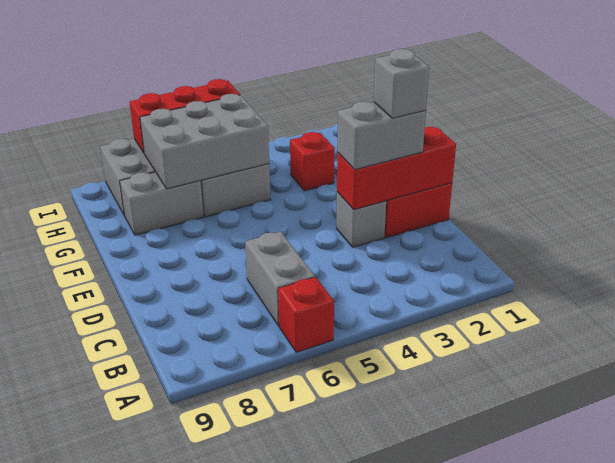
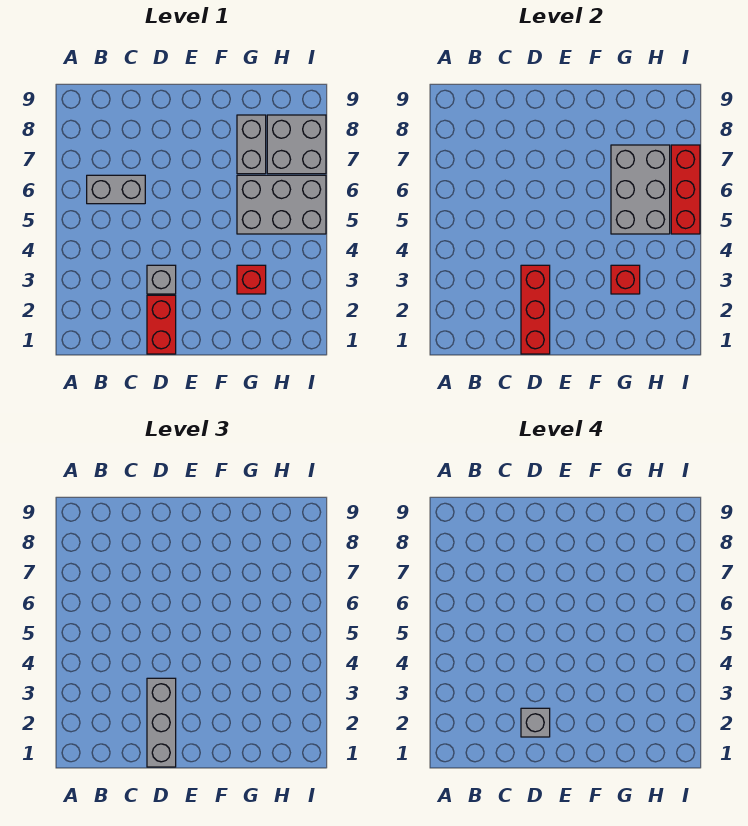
red 1x1 brick [278,277,334,352] -> red 1x1 brick moved to [611,265,640,294]
grey 1x2 brick [337,102,426,170] -> grey 1x3 brick [147,678,176,767]

